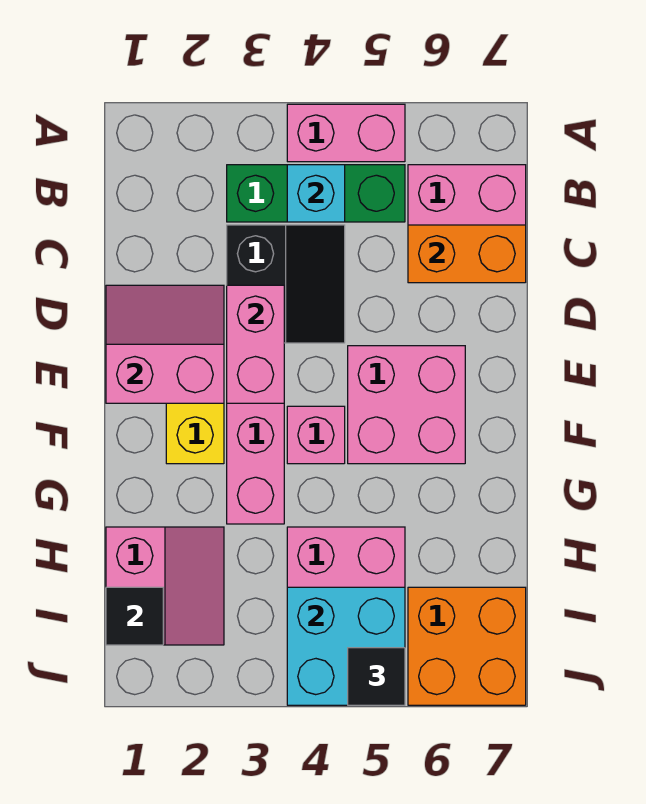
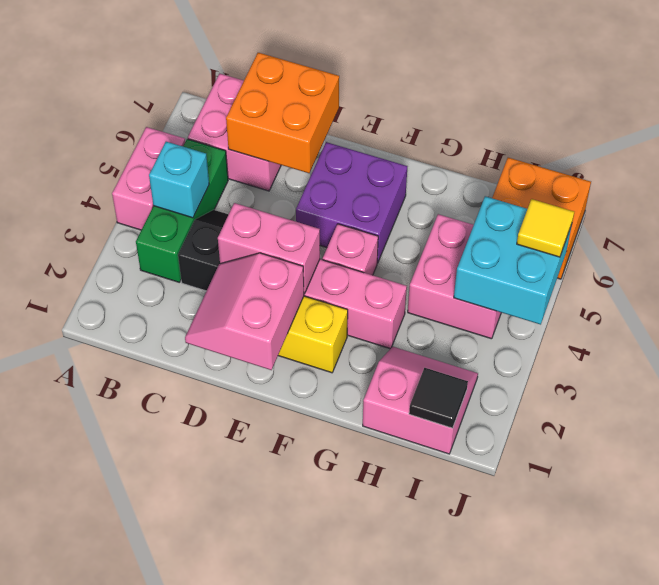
orange 1x2 brick [408,225,526,283] -> orange 2x2 brick [226,53,339,173]
pink 2x2 brick [348,346,465,464] -> purple 2x2 brick [296,142,407,263]
black 1x1 tile [348,648,405,705] -> yellow 1x1 tile [517,199,574,257]

